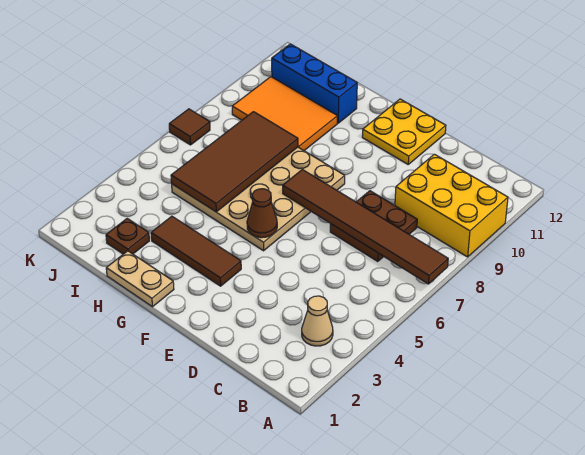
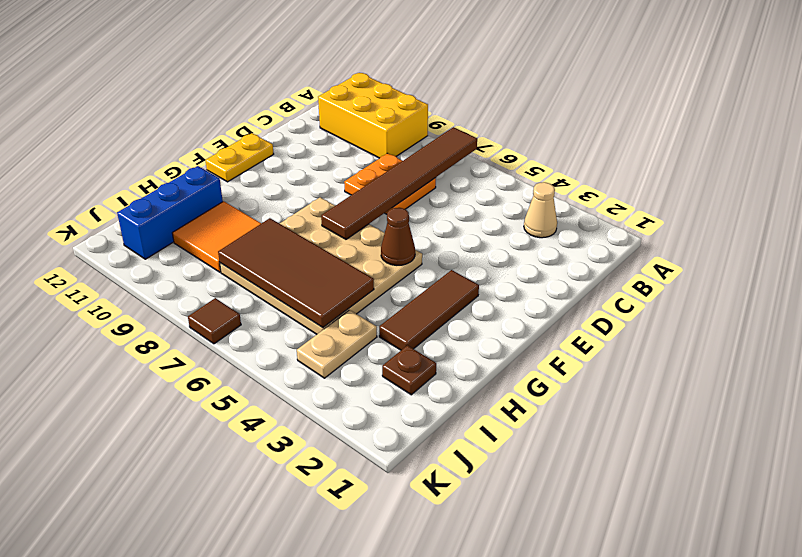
yellow 2x3 brick [395,154,508,257] -> yellow 2x3 brick turned to [318,73,428,158]
brown 2x2 plate [330,191,417,261] -> orange 2x2 plate [344,153,436,214]
yellow 2x2 plate [362,99,446,164] -> yellow 1x2 plate [205,133,274,182]
tan 1x2 plate [106,251,174,307] -> tan 1x2 plate moved to [297,310,377,378]
orange 2x3 tile [232,77,338,151] -> orange 2x2 tile [172,201,261,272]

